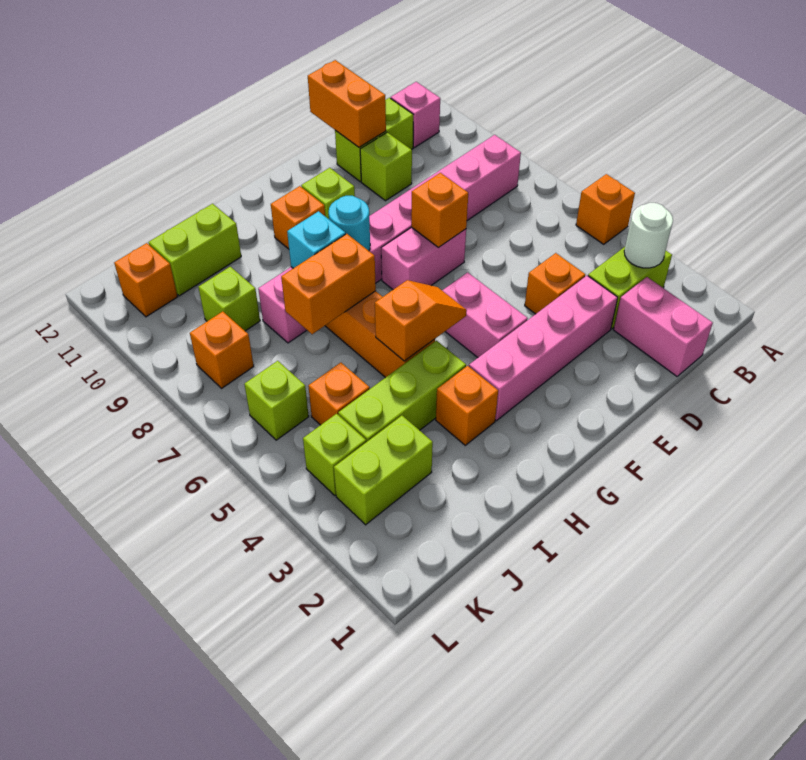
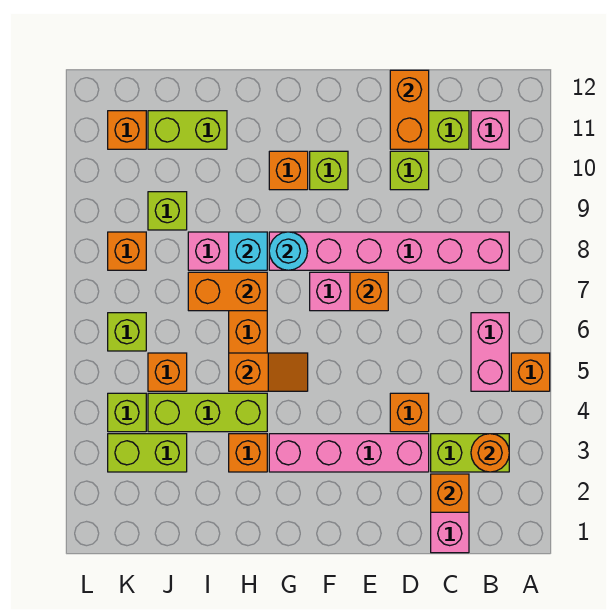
white 1x1 round brick [624,203,673,268] -> orange 1x1 round brick [471,434,509,472]
none -> orange 1x1 brick [431,474,469,512]
pink 1x2 brick [442,272,528,357] -> pink 1x2 brick moved to [471,313,509,391]

